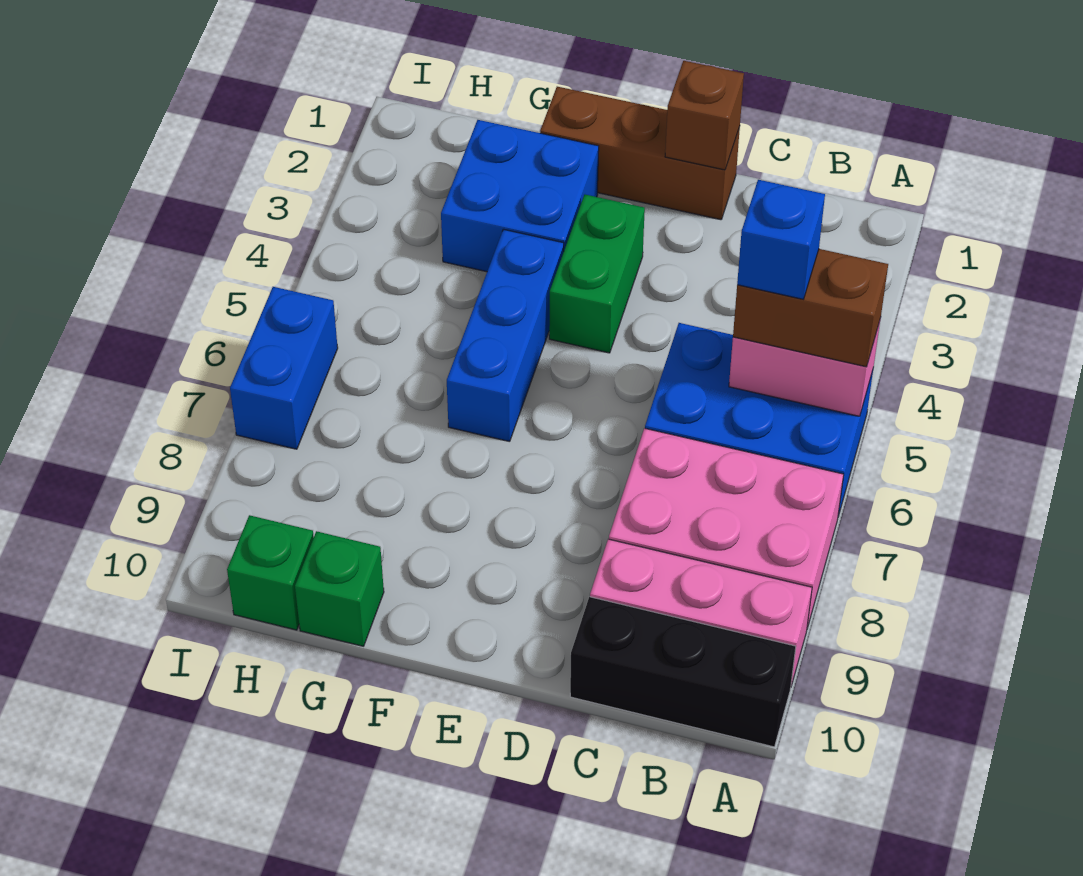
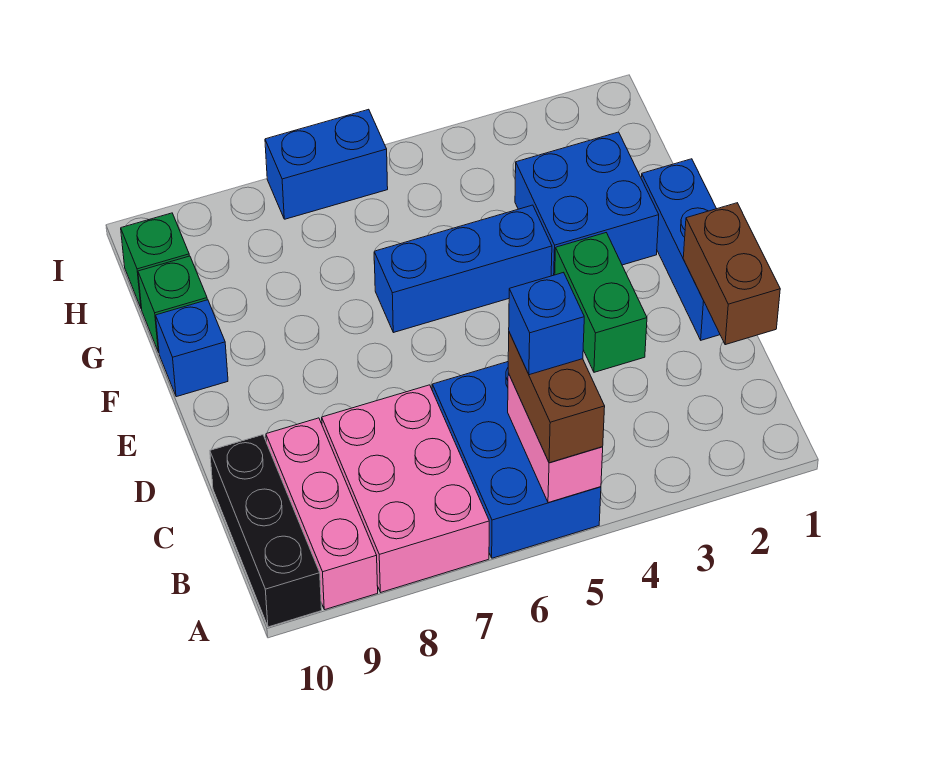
brown 1x3 brick [540,87,740,220] -> blue 1x3 brick [641,159,720,340]
brown 1x1 brick [665,61,744,170] -> brown 1x2 brick [683,203,780,345]
green 1x2 brick [549,195,645,353] -> green 1x2 brick turned to [555,233,647,372]
none -> blue 1x1 brick [156,300,228,397]

